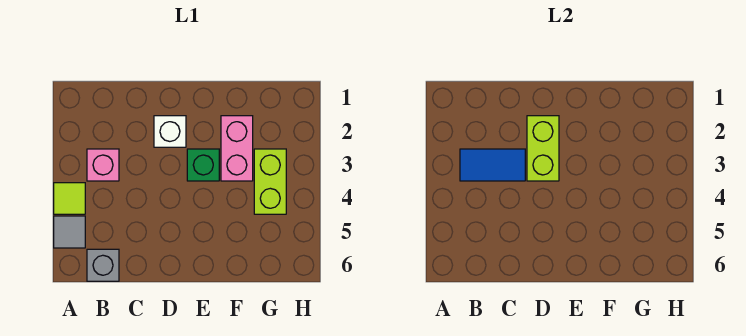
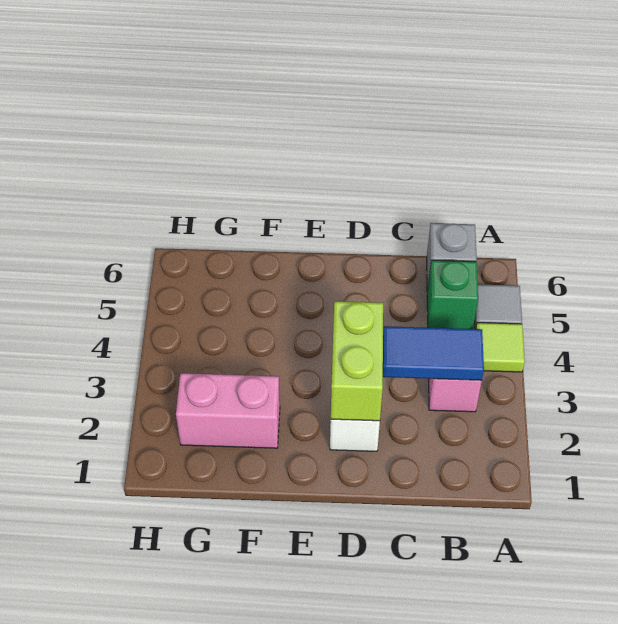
green 1x1 brick [187,149,219,181] -> green 1x1 brick moved to [427,260,478,329]
pink 1x2 brick [221,116,253,181] -> pink 1x2 brick turned to [176,373,280,448]
lime 1x2 brick [254,149,286,214] -> none

